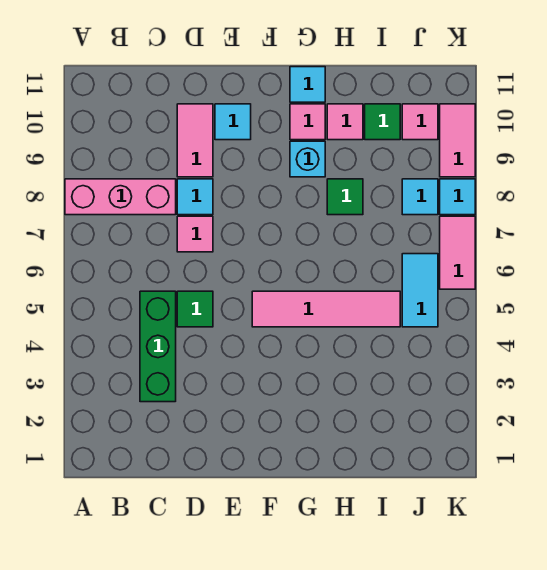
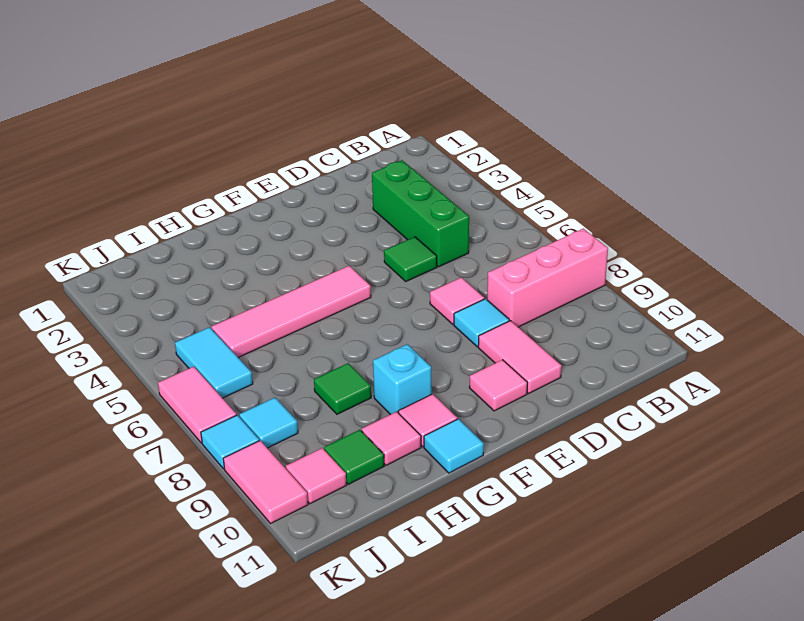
cyan 1x1 tile [215,104,251,140] -> pink 1x1 tile [469,360,527,411]

